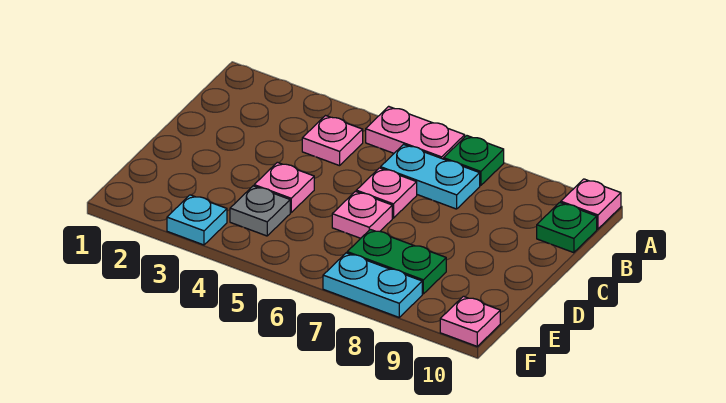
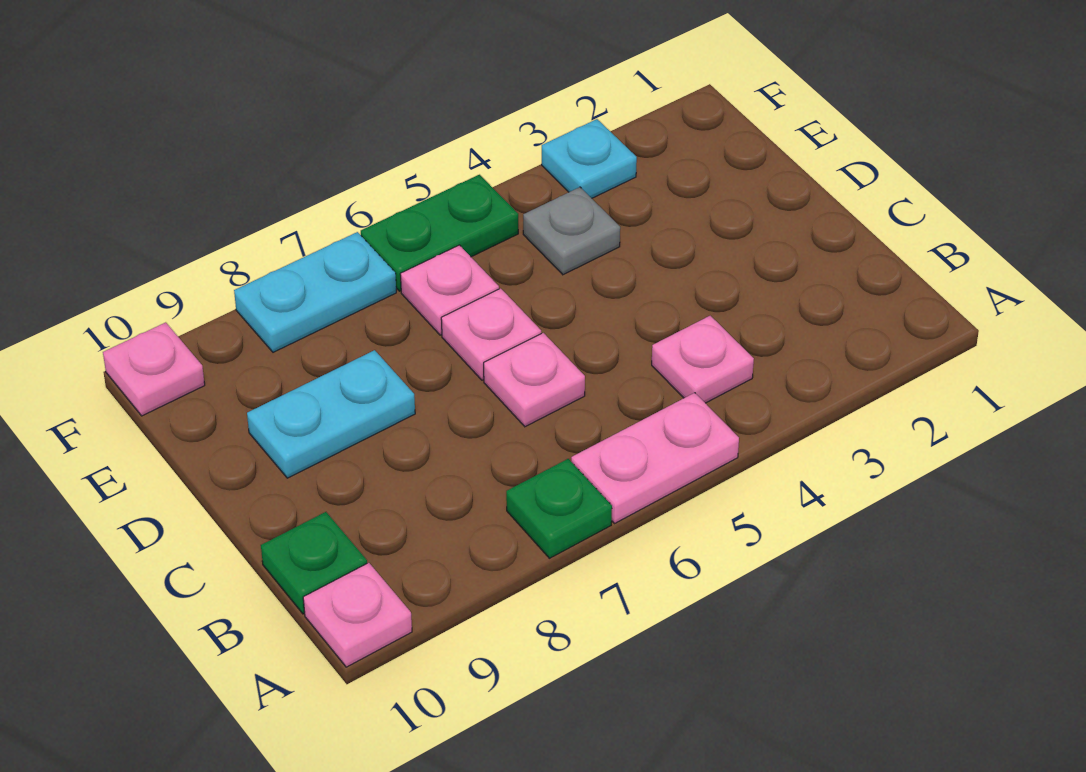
cyan 1x2 plate [381,144,480,209] -> cyan 1x2 plate moved to [247,350,415,478]
pink 1x1 plate [254,162,314,212] -> pink 1x1 plate moved to [400,245,499,335]
green 1x2 plate [347,229,446,294] -> green 1x2 plate moved to [361,175,518,291]

